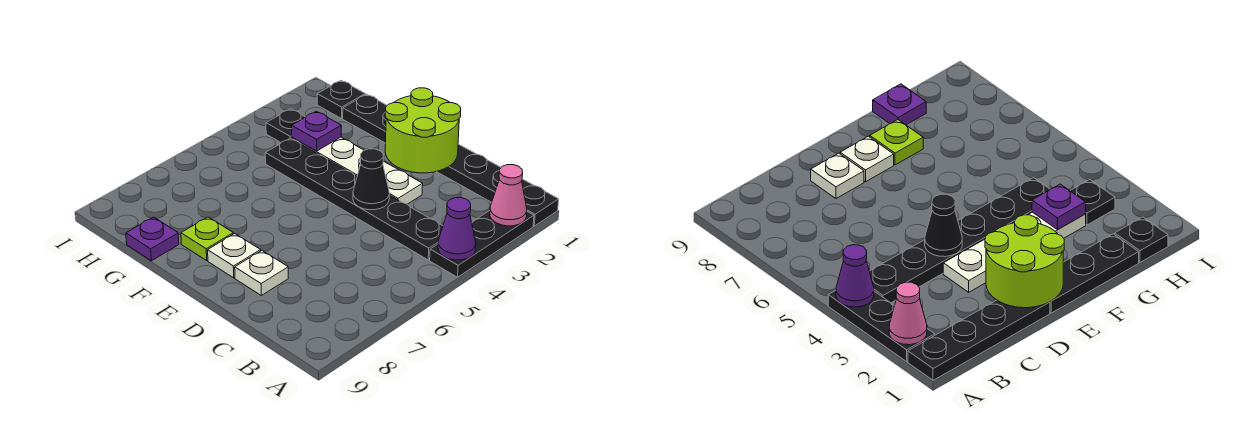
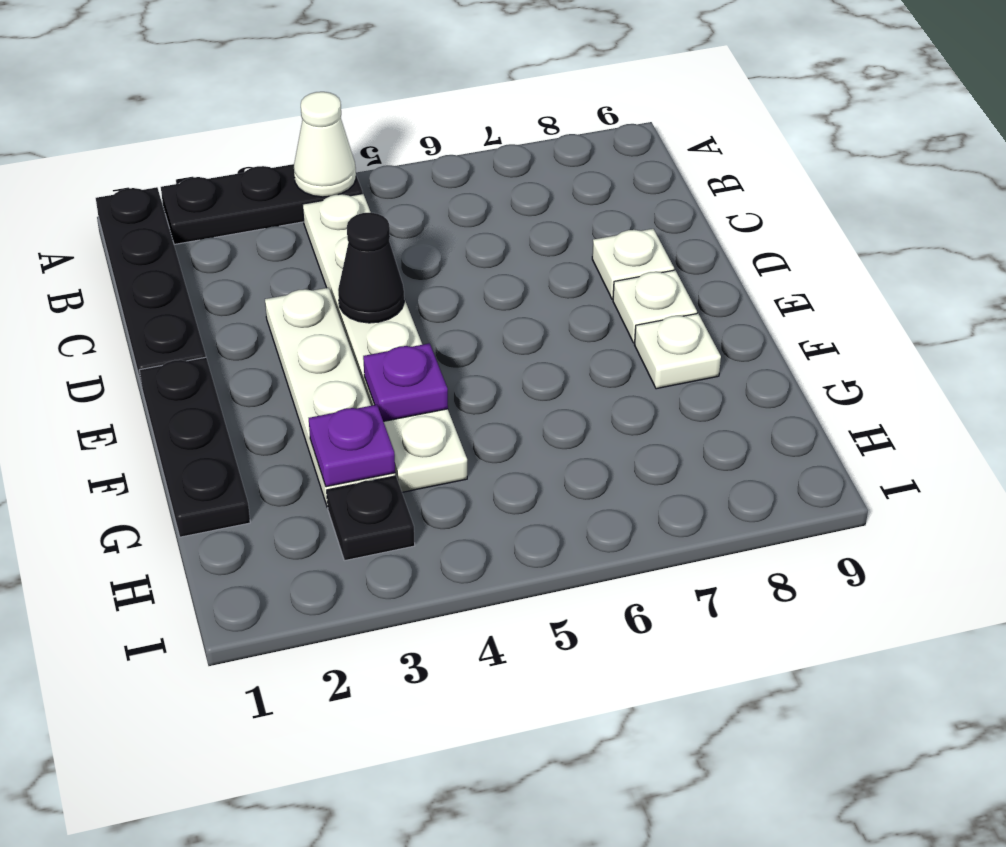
pink 1x1 cone [490,165,527,226] -> none
purple 1x1 cone [438,198,476,260] -> white 1x1 cone [294,92,356,197]
black 1x6 plate [265,138,443,260] -> white 1x6 plate [302,194,467,492]
lime 2x2 round brick [385,88,461,173] -> none
lime 1x1 plate [181,217,233,260] -> white 1x1 plate [635,313,721,389]
purple 1x1 plate [126,217,179,261] -> purple 1x1 plate moved to [363,343,448,421]
black 1x1 plate [317,81,365,119] -> none

